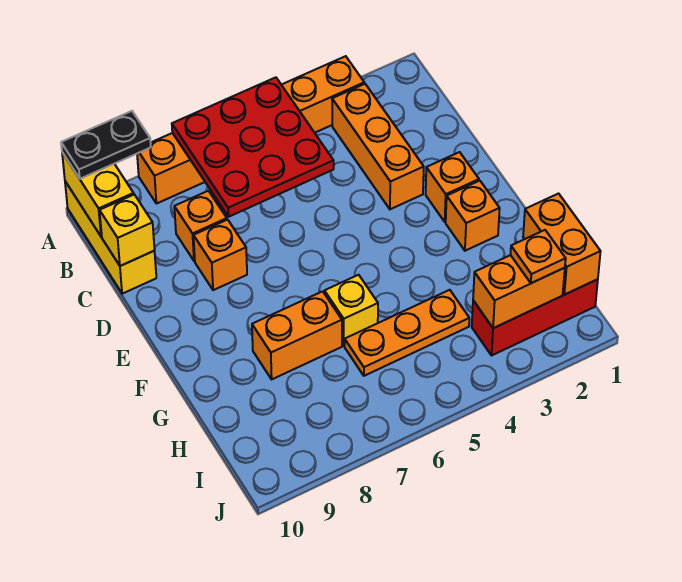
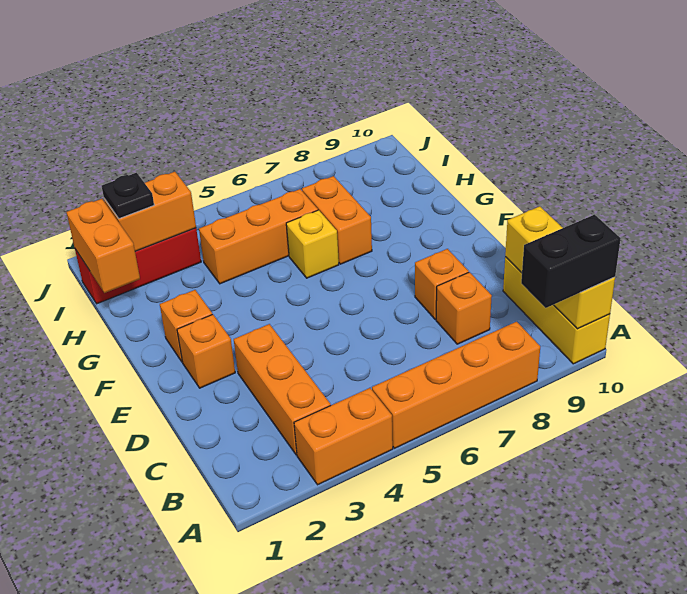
red 3x3 plate [172,77,334,217] -> none
black 1x2 plate [61,111,151,179] -> black 1x2 brick [521,215,621,308]
orange 1x2 brick [252,291,342,379] -> orange 1x2 brick turned to [302,176,372,264]
orange 1x3 plate [345,290,469,376] -> orange 1x3 brick [199,189,318,284]
orange 1x1 plate [510,230,566,283] -> black 1x1 plate [102,173,154,219]

